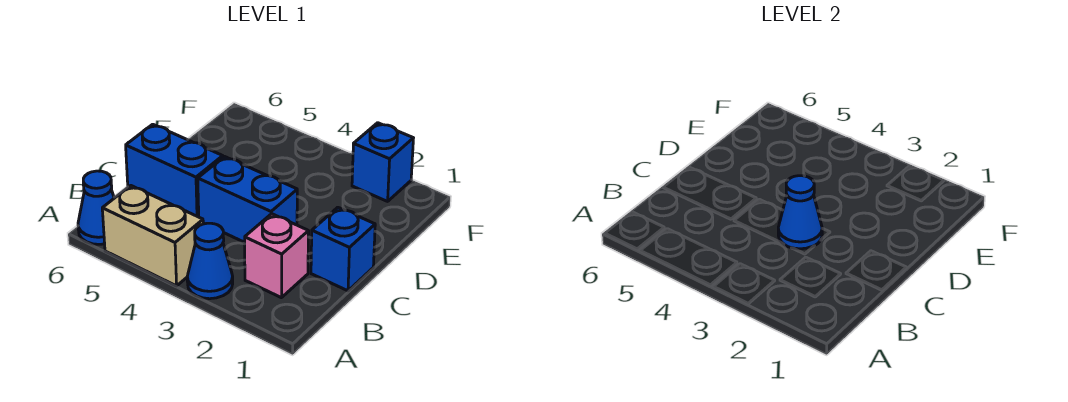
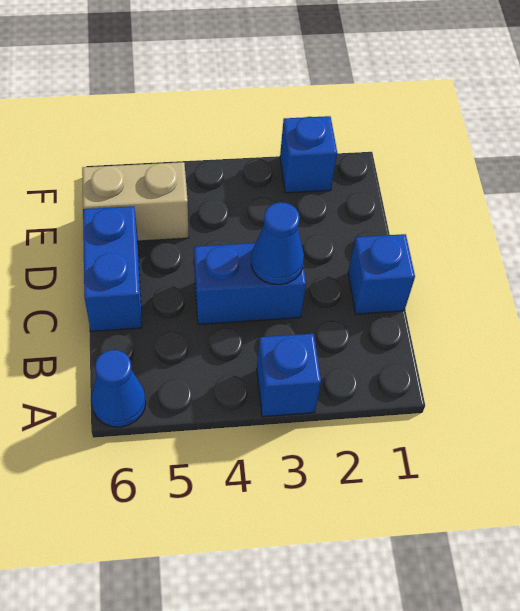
blue 1x1 cone [187,223,233,299] -> blue 1x1 brick [257,334,321,417]
tan 1x2 brick [102,186,203,286] -> tan 1x2 brick moved to [82,162,189,241]
pink 1x1 brick [245,214,309,298] -> none
blue 1x2 brick [126,124,223,217] -> blue 1x2 brick turned to [83,206,142,331]

